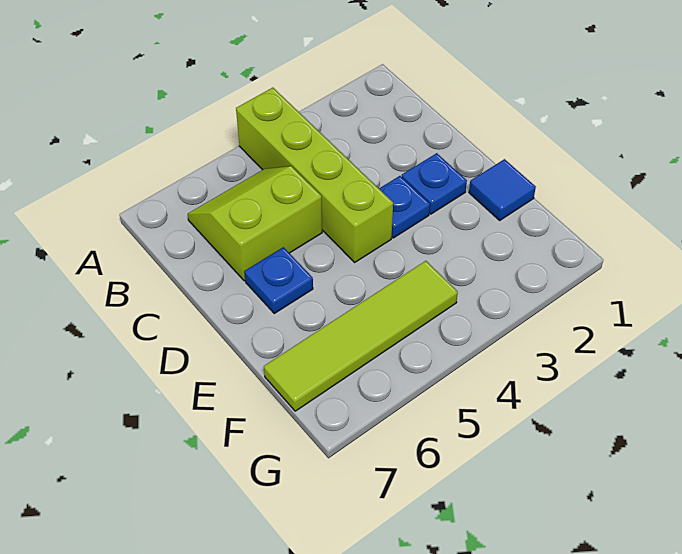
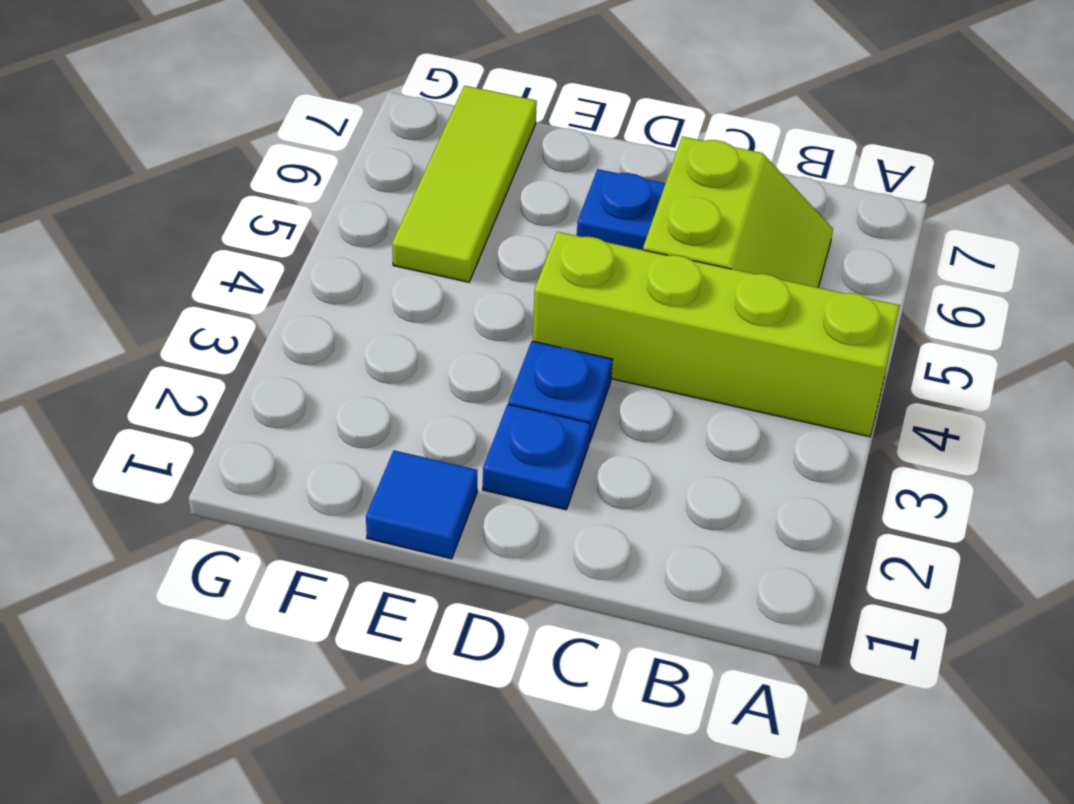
lime 1x4 tile [264,261,458,411] -> lime 1x3 tile [392,86,537,282]

